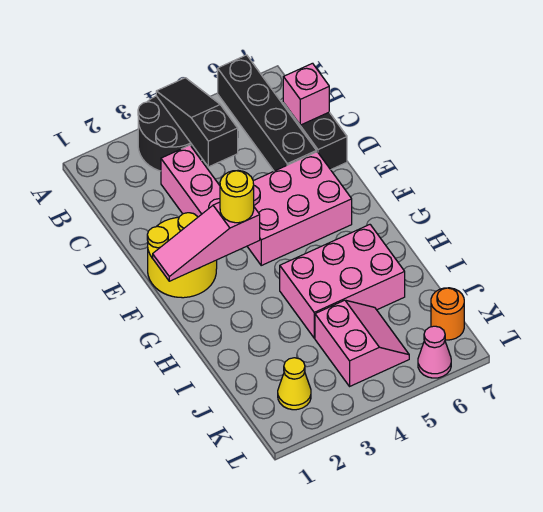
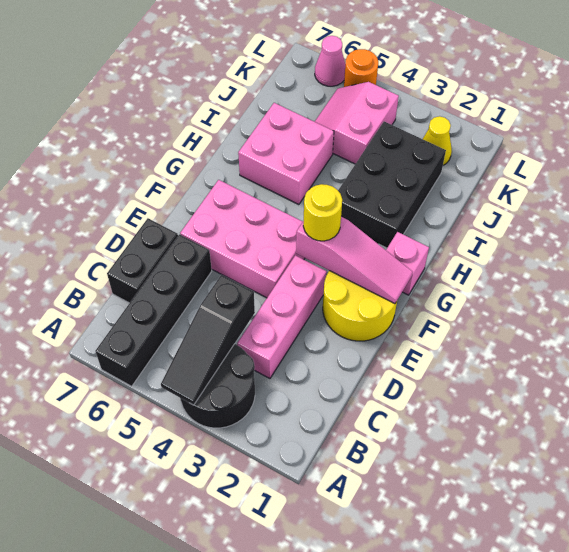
pink 1x1 brick [283,63,329,125] -> pink 1x1 brick moved to [386,232,429,295]
none -> black 2x3 brick [338,121,446,248]
pink 2x3 brick [280,225,405,338] -> pink 2x2 brick [238,103,334,205]
orange 1x1 round brick [431,288,464,340] -> orange 1x1 round brick moved to [344,49,378,87]

